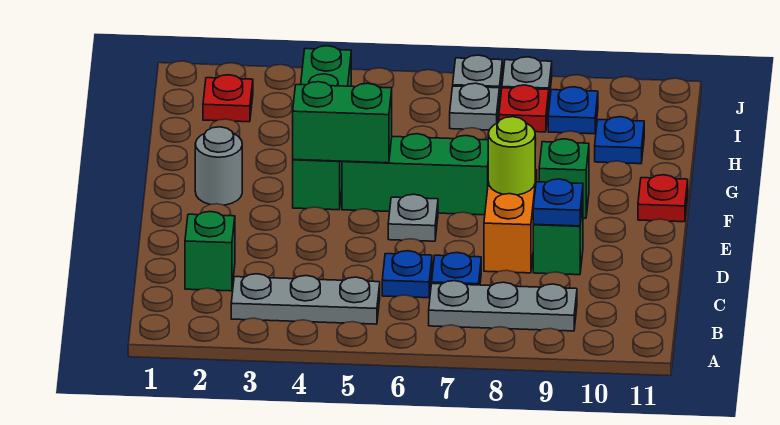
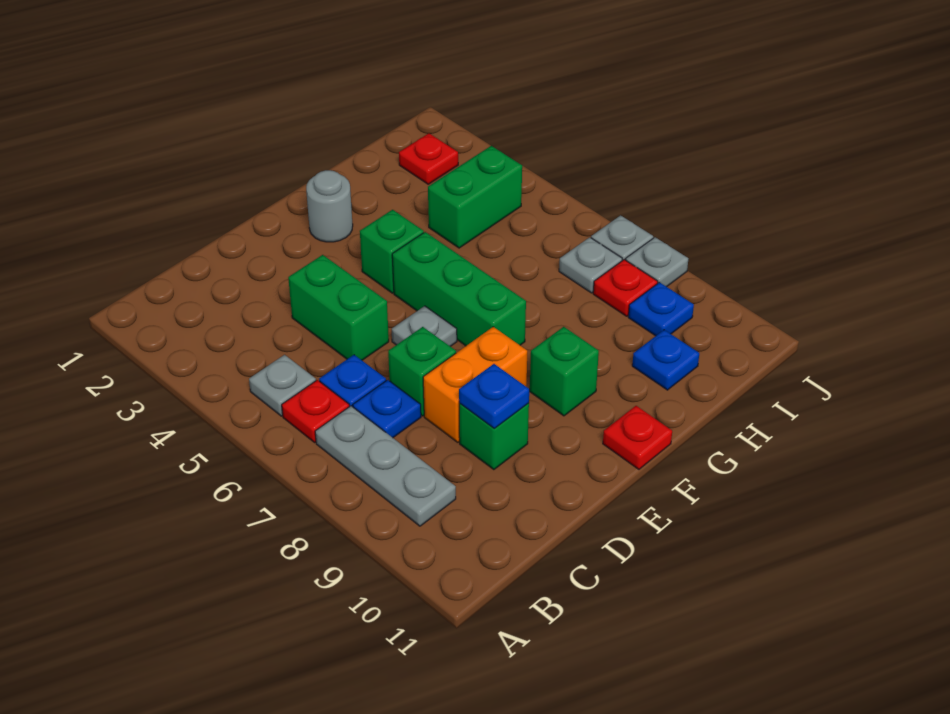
grey 1x3 plate [231,274,380,324] -> grey 1x1 plate [249,355,316,416]
none -> red 1x1 plate [282,380,350,442]
green 1x1 brick [185,212,235,291] -> green 1x1 brick moved to [388,327,456,416]
lime 1x1 round brick [488,117,535,195] -> none
green 1x2 brick [293,82,392,163] -> green 1x2 brick moved to [288,255,389,360]

